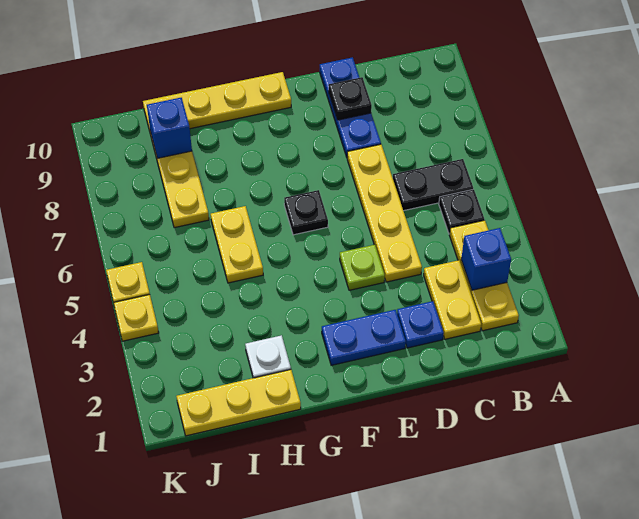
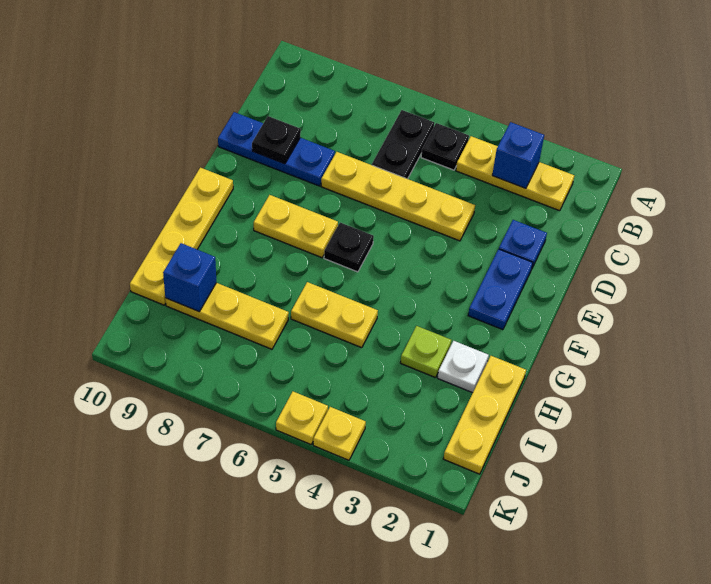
yellow 1x2 plate [424,260,481,339] -> yellow 1x2 plate moved to [254,195,338,258]
lime 1x1 plate [340,245,385,290] -> lime 1x1 plate moved to [400,326,451,378]

